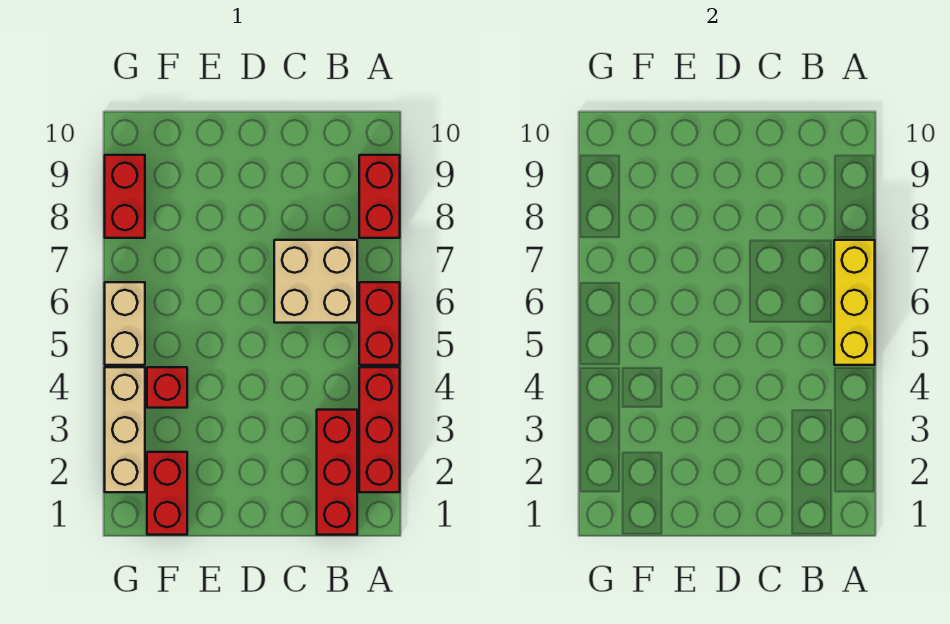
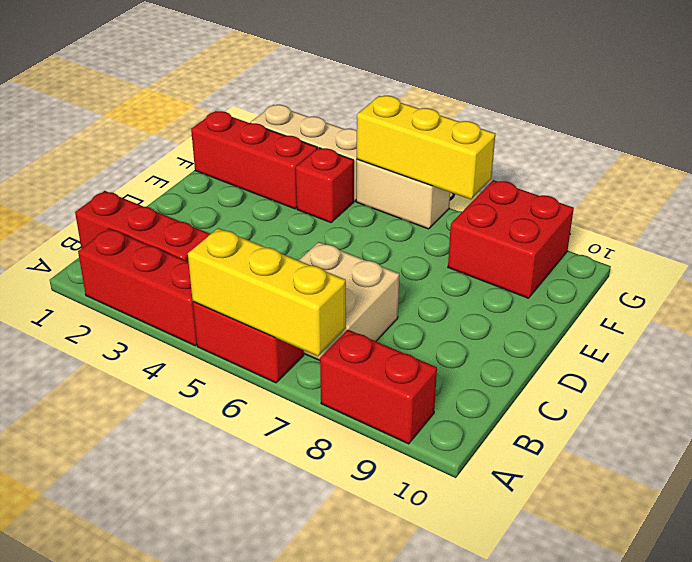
red 1x2 brick [147,452,187,535] -> red 1x3 brick [191,111,317,209]
none -> yellow 1x3 brick [357,96,495,199]
red 1x2 brick [105,155,145,238] -> red 2x2 brick [448,180,574,298]

